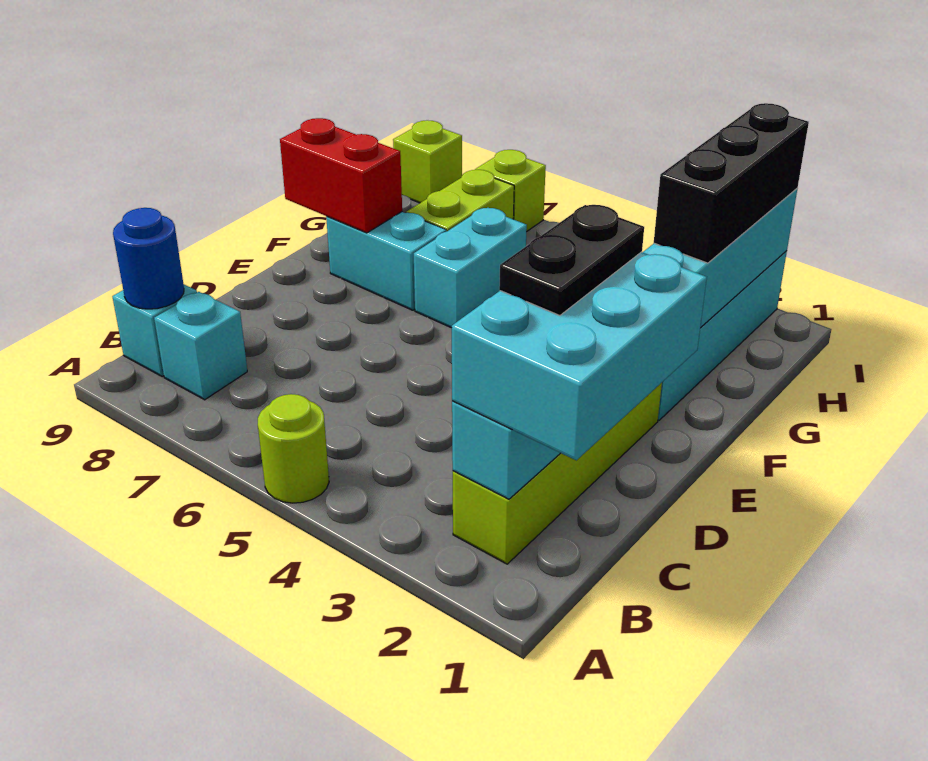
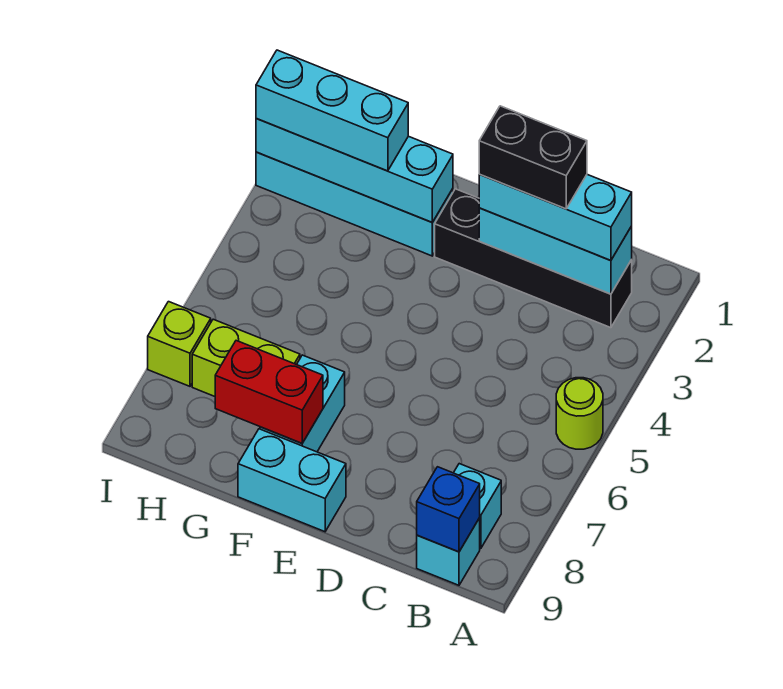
cyan 2x3 brick [452,252,707,460] -> cyan 1x3 brick [479,175,632,261]
lime 1x4 brick [453,383,662,564] -> black 1x4 brick [435,189,632,328]
blue 1x1 round brick [113,208,184,309] -> blue 1x1 brick [417,467,480,552]
black 1x2 plate [499,205,644,316] -> black 1x2 brick [479,106,587,209]
cyan 1x2 brick [414,208,527,328] -> cyan 1x2 brick moved to [238,429,346,532]
red 1x2 brick [280,118,402,233] -> red 1x2 brick turned to [215,341,323,443]
black 1x3 brick [654,103,809,263] -> cyan 1x3 brick [256,50,408,171]
lime 1x1 brick [393,120,462,203] -> none

